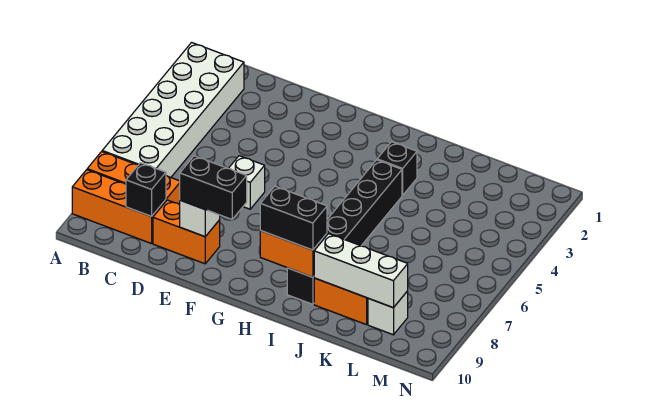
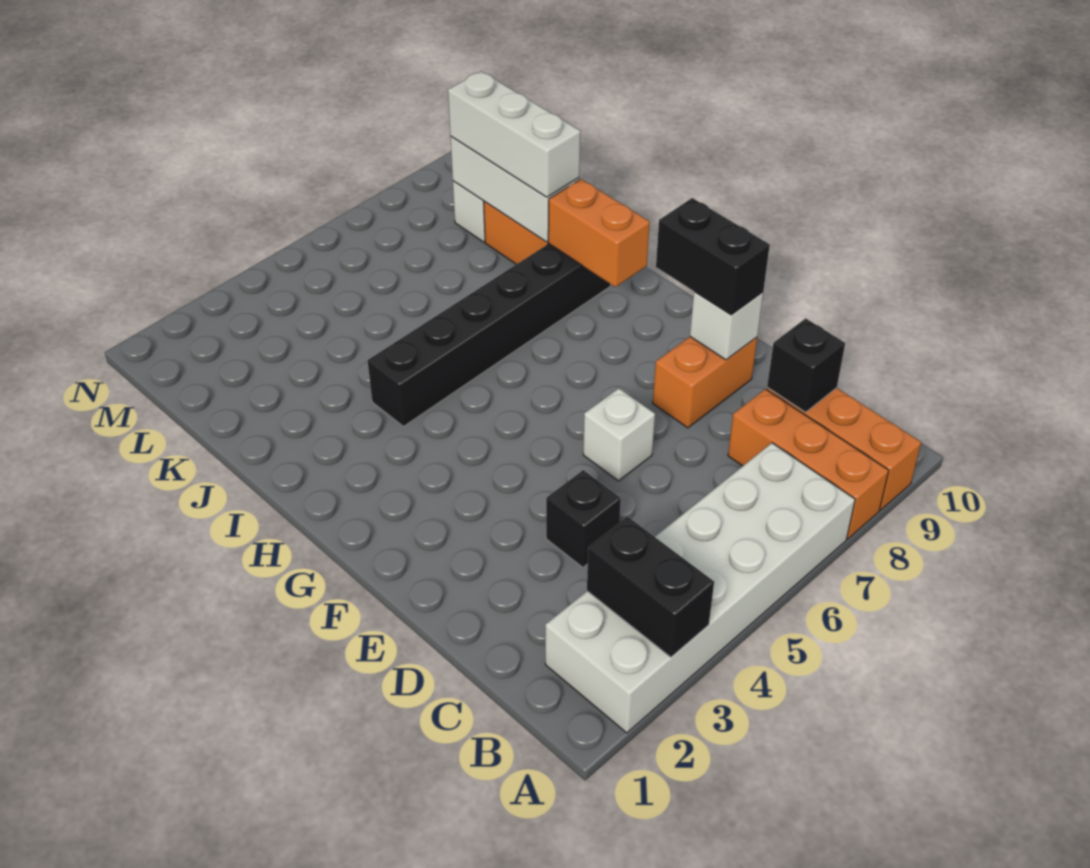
orange 1x2 brick [153,200,220,264] -> orange 1x2 brick turned to [653,337,757,428]
black 1x2 brick [260,186,327,250] -> black 1x2 brick moved to [587,517,714,657]
black 1x1 brick [377,142,417,195] -> black 1x1 brick moved to [546,470,621,567]
none -> white 1x3 brick [448,71,580,197]

